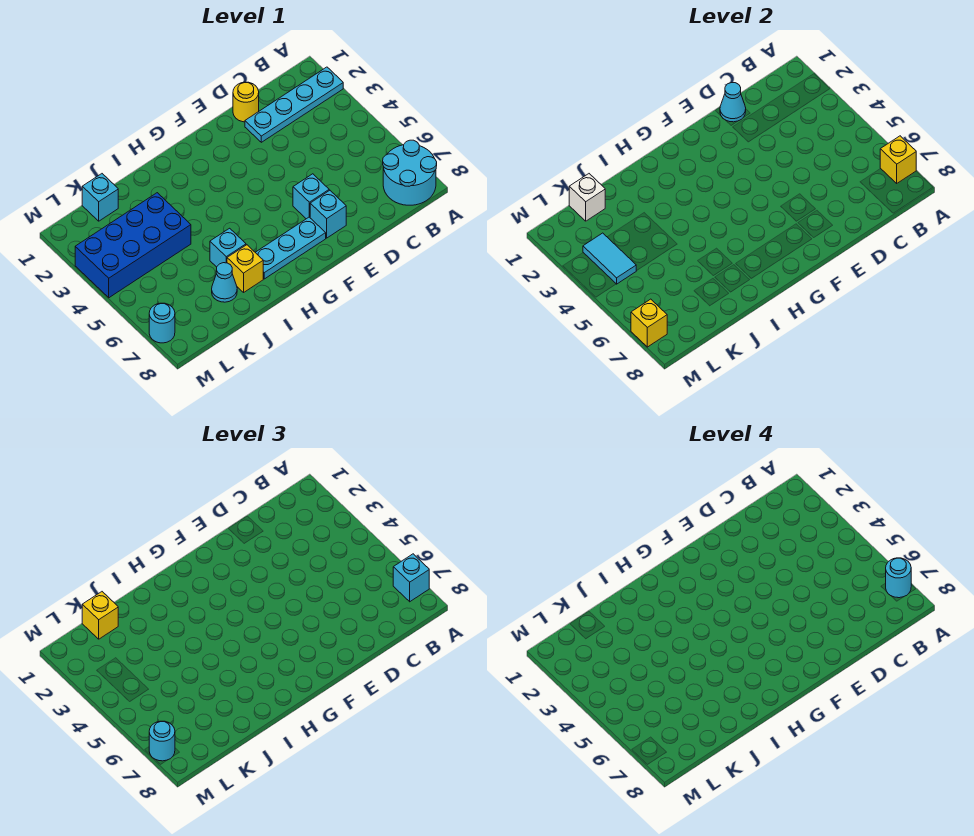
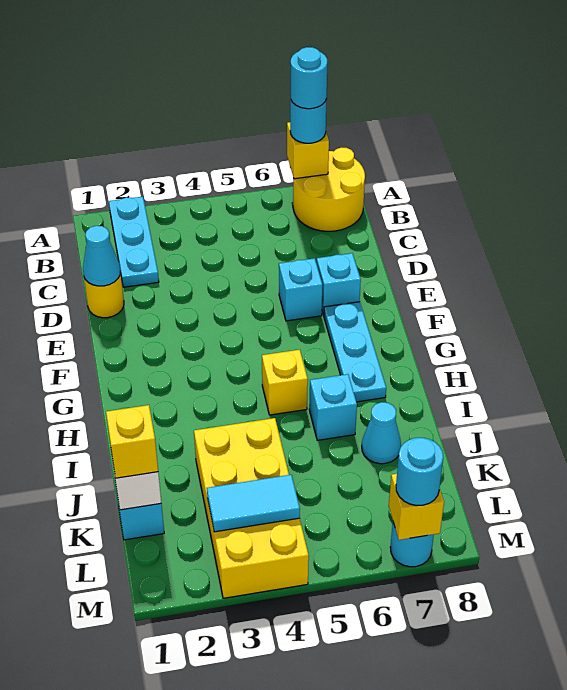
cyan 1x4 plate [245,67,343,142] -> cyan 1x3 plate [109,197,159,287]
cyan 2x2 round brick [383,140,437,205] -> yellow 2x2 round brick [293,148,365,231]
cyan 1x1 brick [393,554,429,602] -> cyan 1x1 round brick [290,99,327,143]
yellow 1x1 brick [227,245,263,292] -> yellow 1x1 brick moved to [262,350,308,415]
blue 2x4 brick [75,193,191,298] -> yellow 2x4 brick [194,418,309,598]

